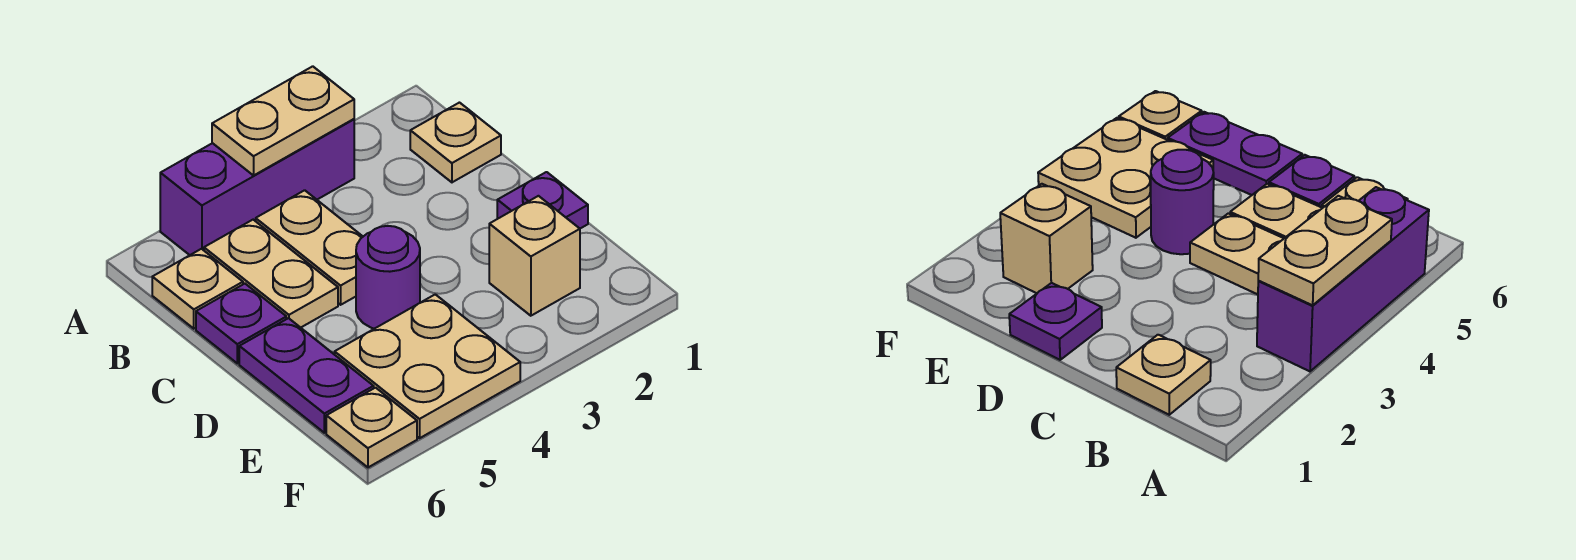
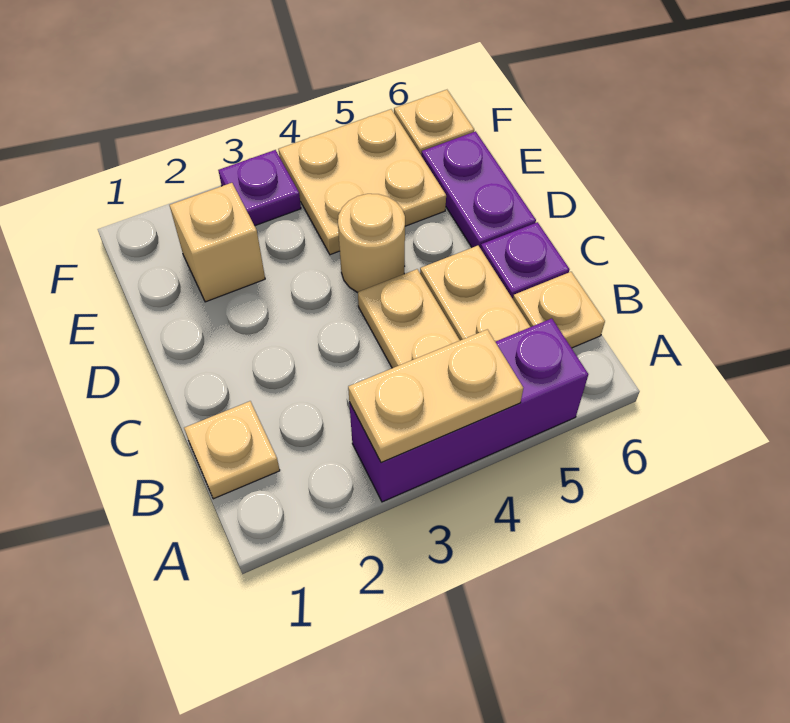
purple 1x1 plate [497,172,588,228] -> purple 1x1 plate moved to [218,150,301,226]
purple 1x1 round brick [356,226,420,329] -> tan 1x1 round brick [338,194,405,293]

